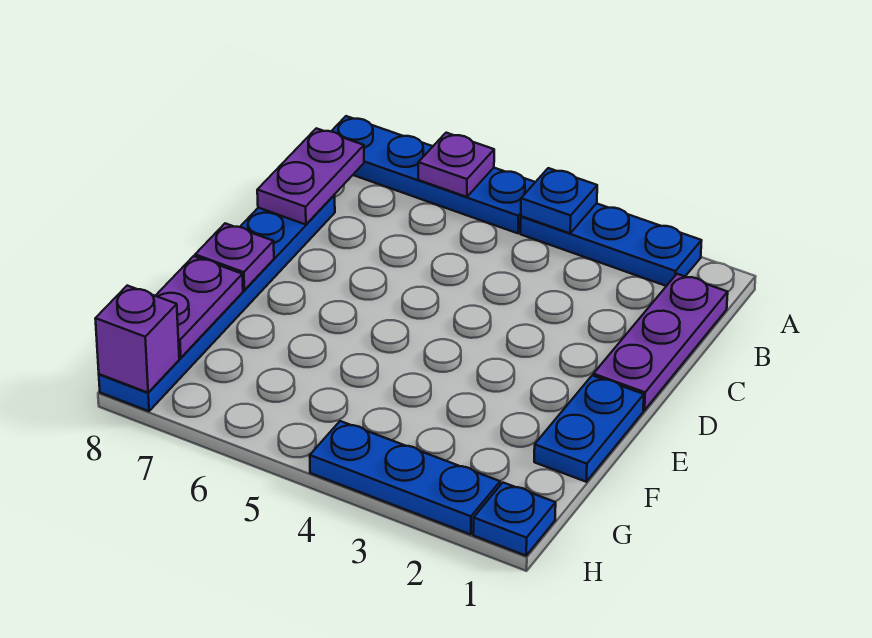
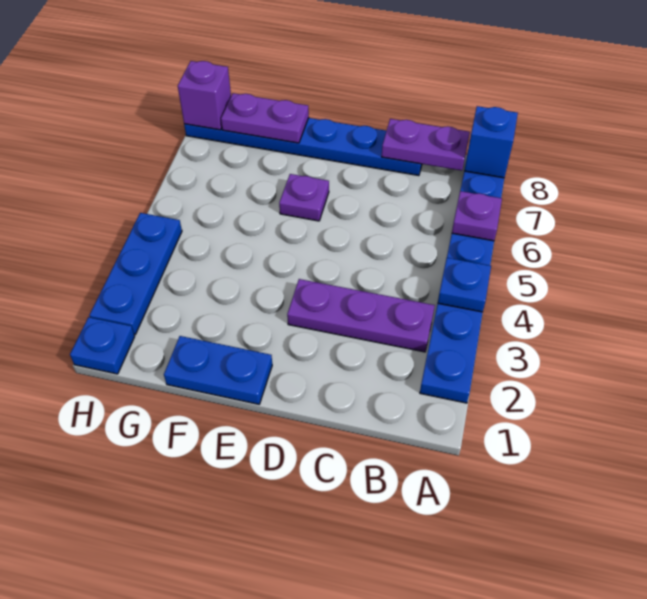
none -> blue 1x1 brick [464,106,518,178]
purple 1x3 plate [593,274,728,410] -> purple 1x3 plate moved to [287,279,435,352]
purple 1x1 plate [195,223,274,290] -> purple 1x1 plate moved to [279,174,329,221]

